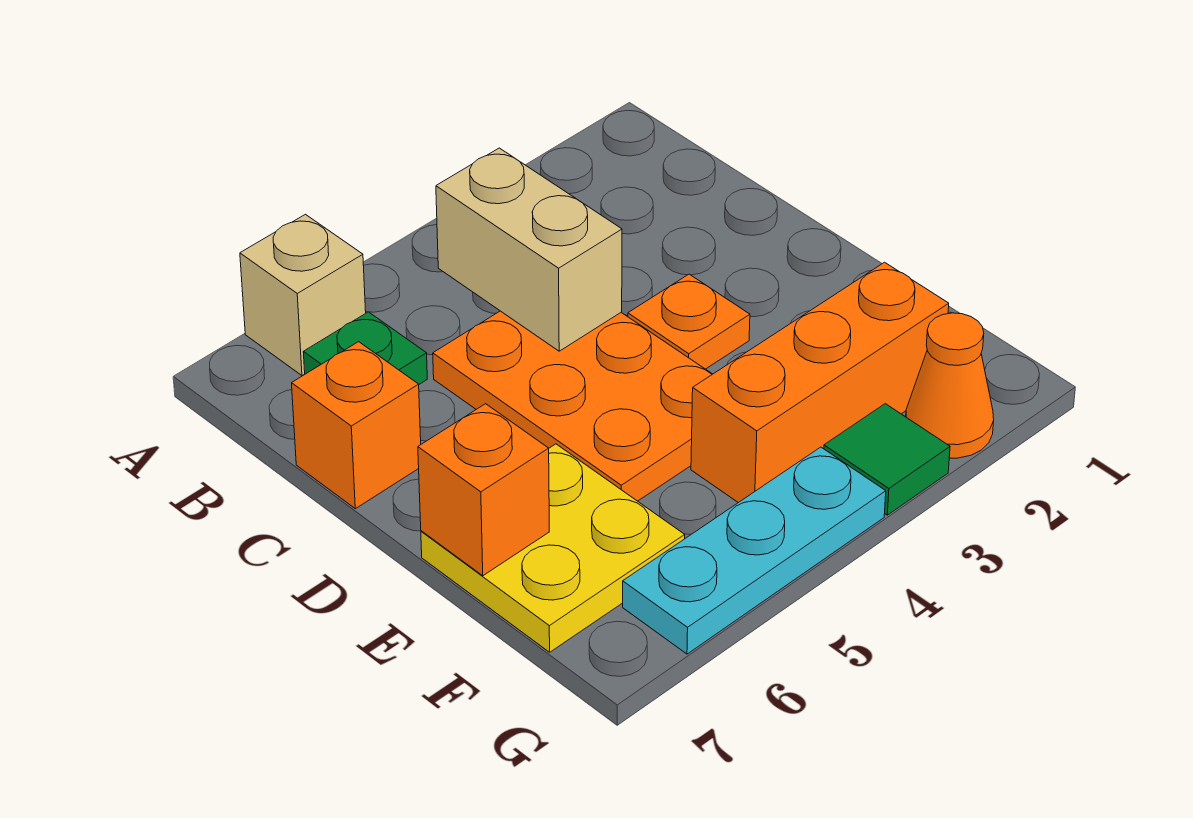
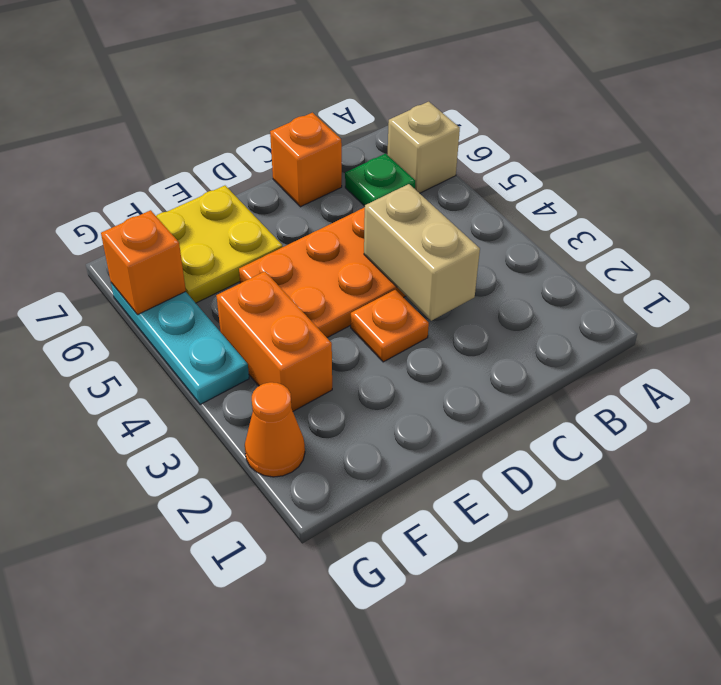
tan 1x2 brick [436,148,622,351] -> tan 1x2 brick turned to [364,184,480,321]
orange 1x1 brick [418,404,549,576] -> orange 1x1 brick moved to [101,210,186,315]
orange 1x3 brick [691,262,949,503] -> orange 1x2 brick [216,271,332,411]
green 1x1 tile [824,404,950,515] -> none

